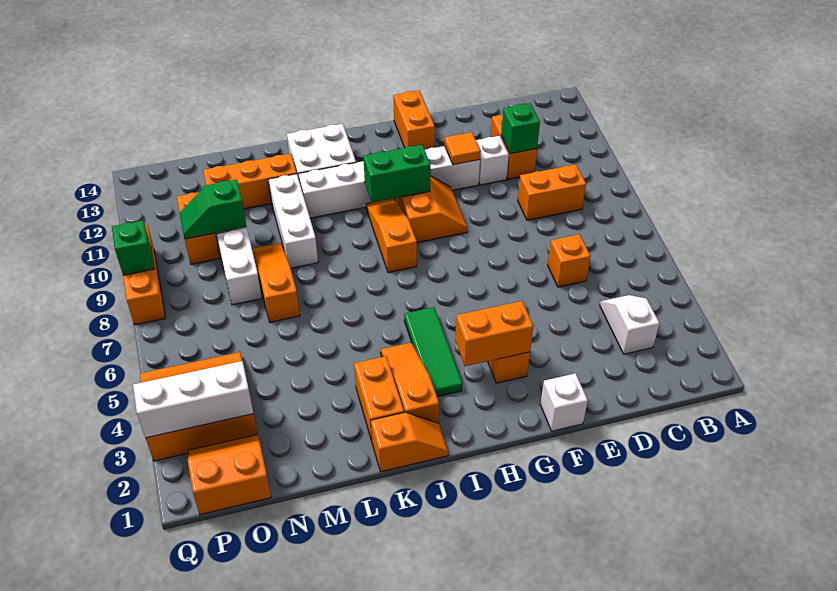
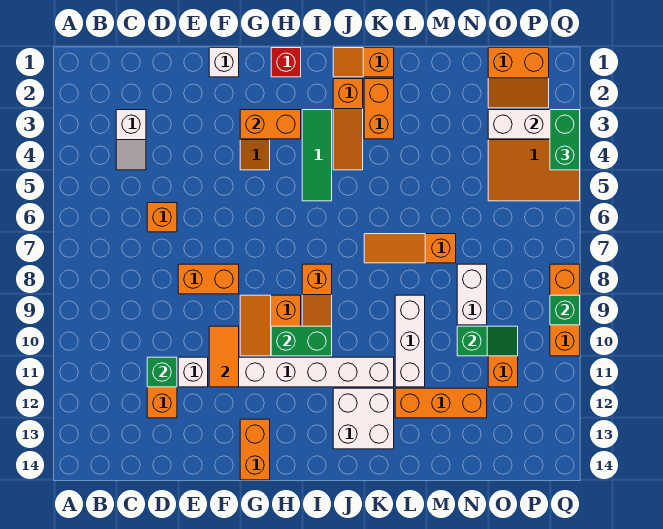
orange 1x2 brick [518,164,586,220] -> orange 1x2 brick moved to [178,264,239,294]
orange 1x1 tile [445,132,481,165] -> orange 1x2 tile [209,326,239,387]
none -> red 1x1 brick [271,48,301,77]
orange 1x3 slope [252,243,300,322] -> orange 1x3 slope turned to [364,234,456,263]
none -> green 1x2 brick [550,110,580,170]

